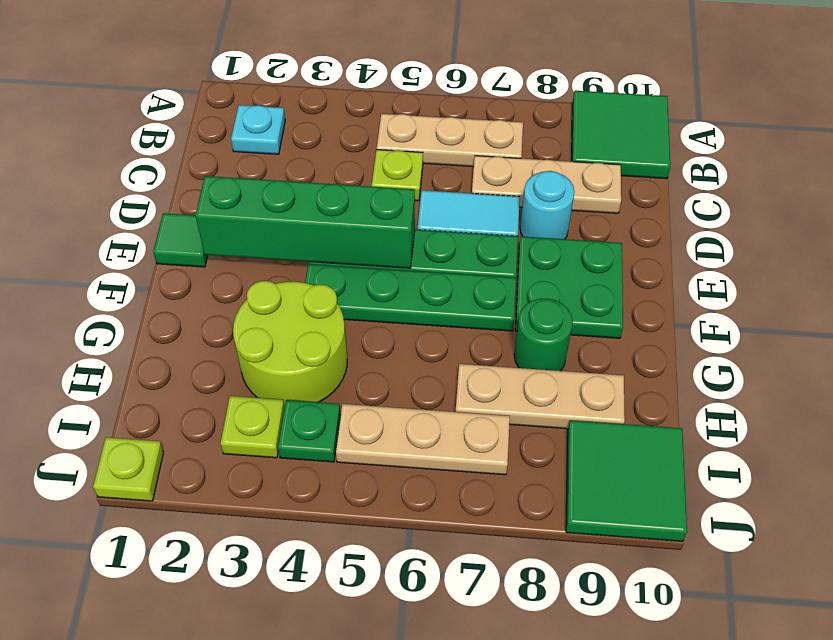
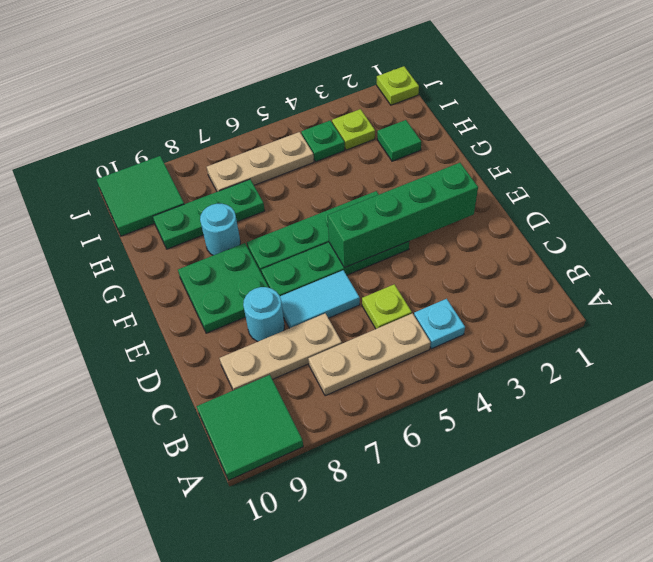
cyan 1x1 plate [231,105,285,154] -> cyan 1x1 plate moved to [414,299,465,349]
green 1x1 tile [153,213,208,267] -> green 1x1 tile moved to [377,120,421,161]
lime 2x2 round brick [233,281,347,407] -> none
green 1x1 round brick [514,298,573,371] -> cyan 1x1 round brick [200,204,240,255]
tan 1x3 plate [456,364,625,429] -> green 1x3 plate [153,179,265,249]

